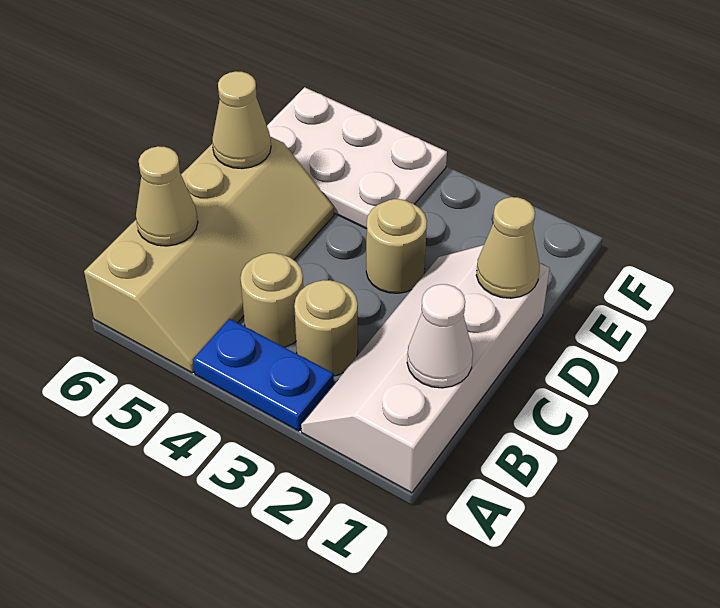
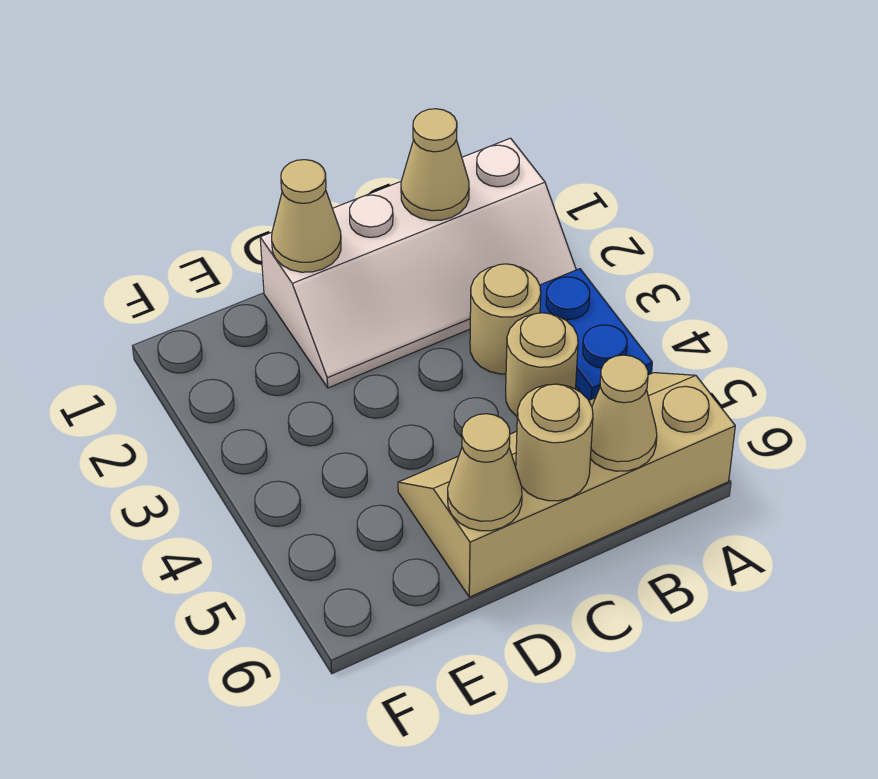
white 1x1 cone [407,284,473,388] -> tan 1x1 cone [401,109,469,220]
tan 1x1 round brick [366,199,427,293] -> tan 1x1 round brick moved to [516,384,593,501]
white 2x3 plate [267,87,447,229] -> none

